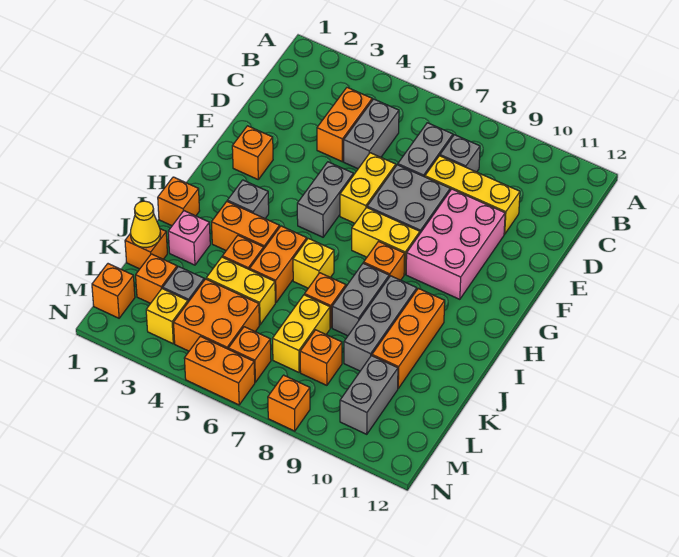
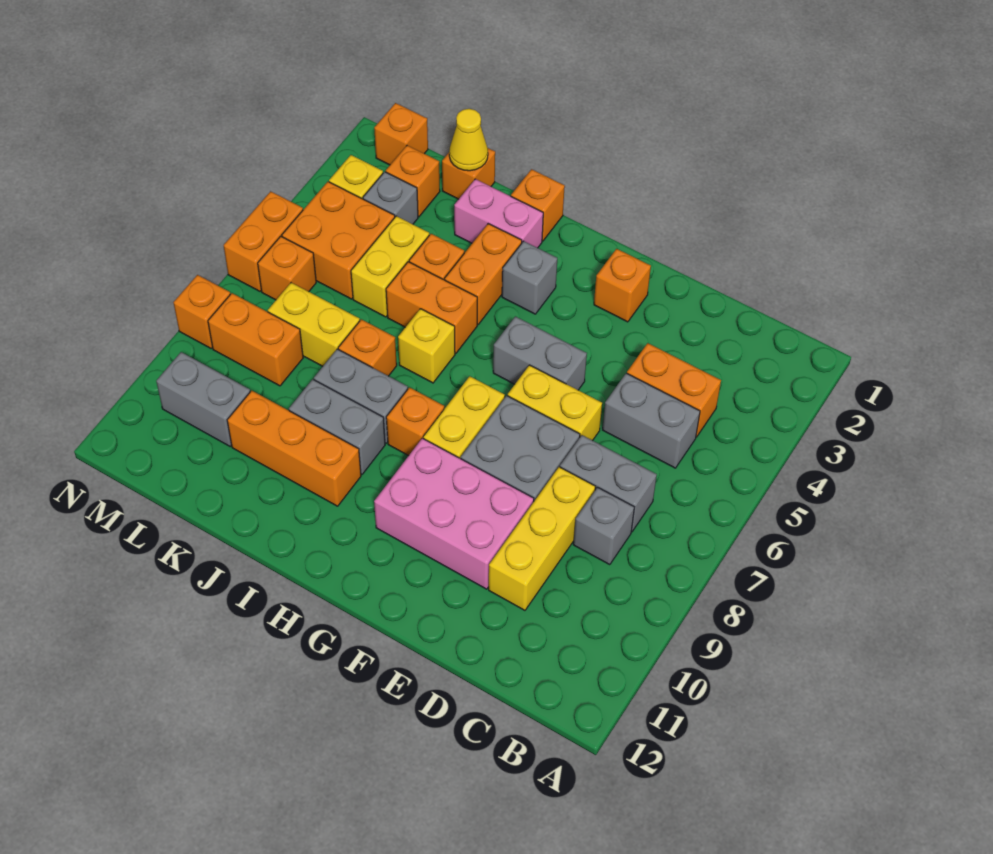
grey 1x3 brick [344,276,417,371] -> grey 1x2 brick [289,379,385,474]
pink 1x1 brick [168,211,210,265] -> pink 1x2 brick [454,179,543,248]
orange 1x1 brick [300,330,342,385] -> orange 1x2 brick [208,293,303,386]

